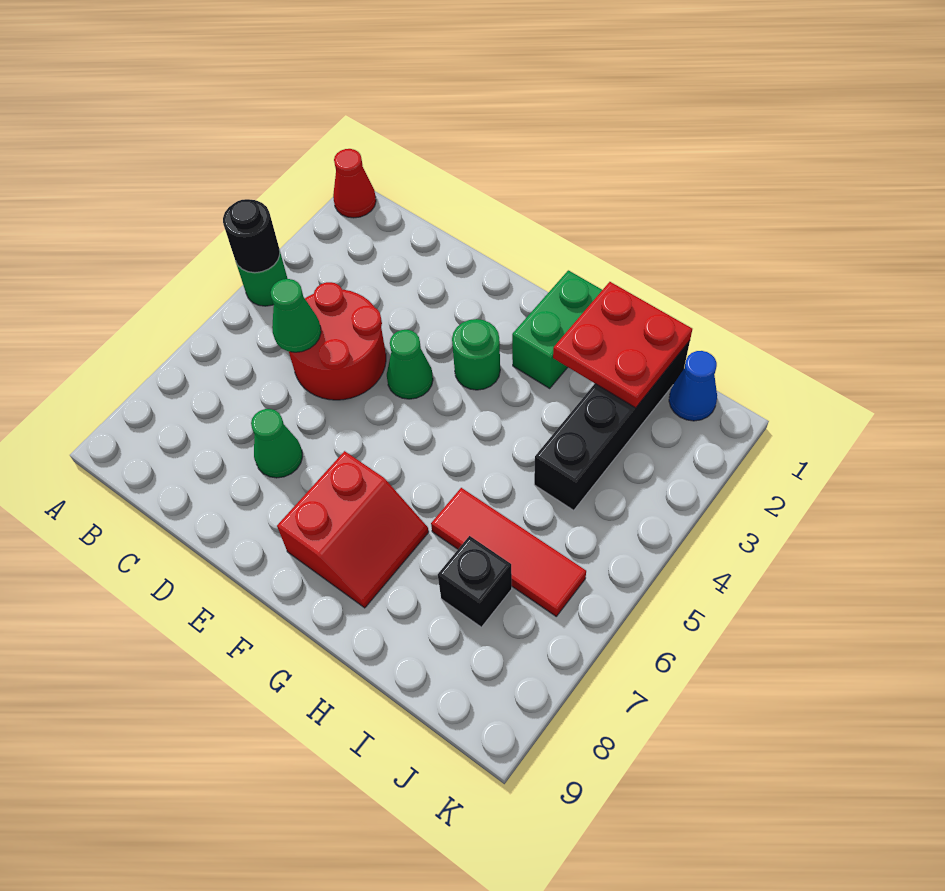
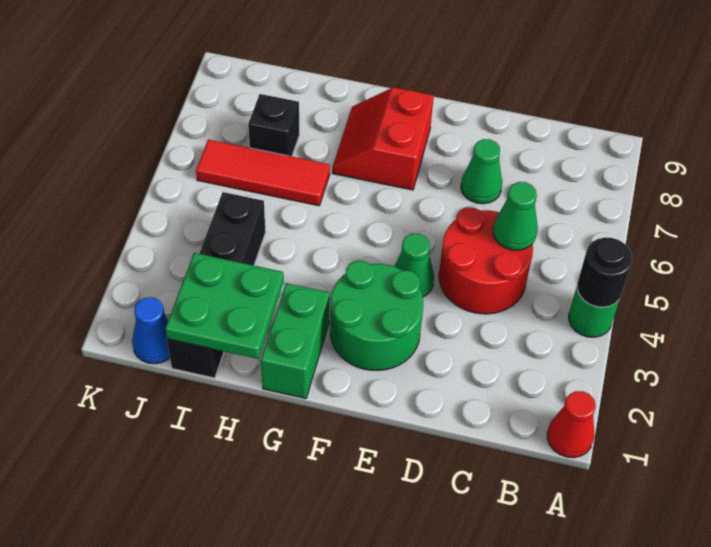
green 1x1 round brick [452,319,500,390] -> green 2x2 round brick [330,261,423,371]
red 2x2 plate [553,282,692,408] -> green 2x2 plate [165,253,284,359]

